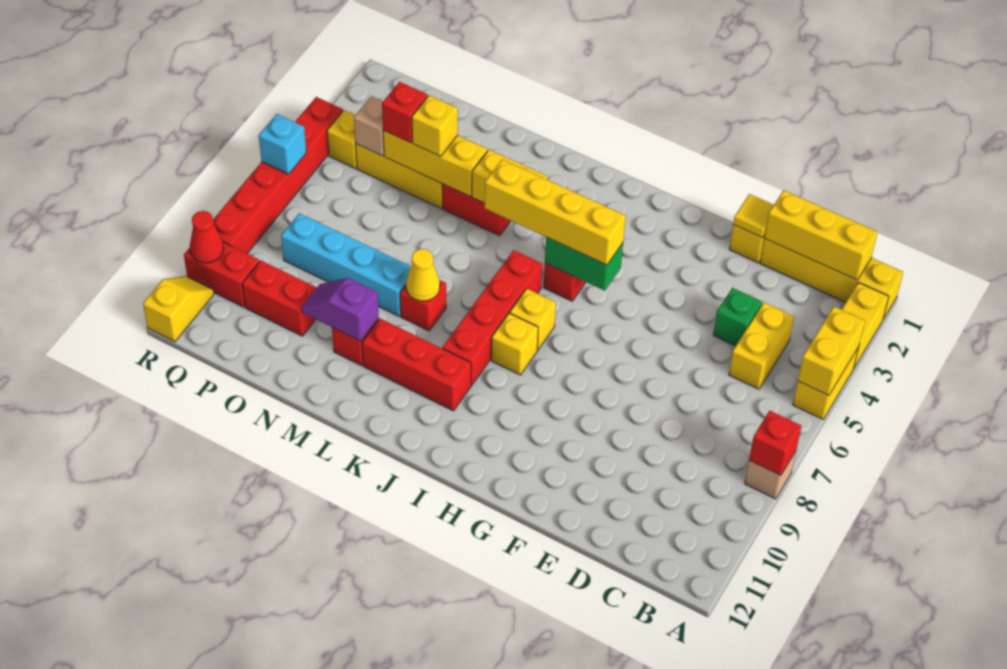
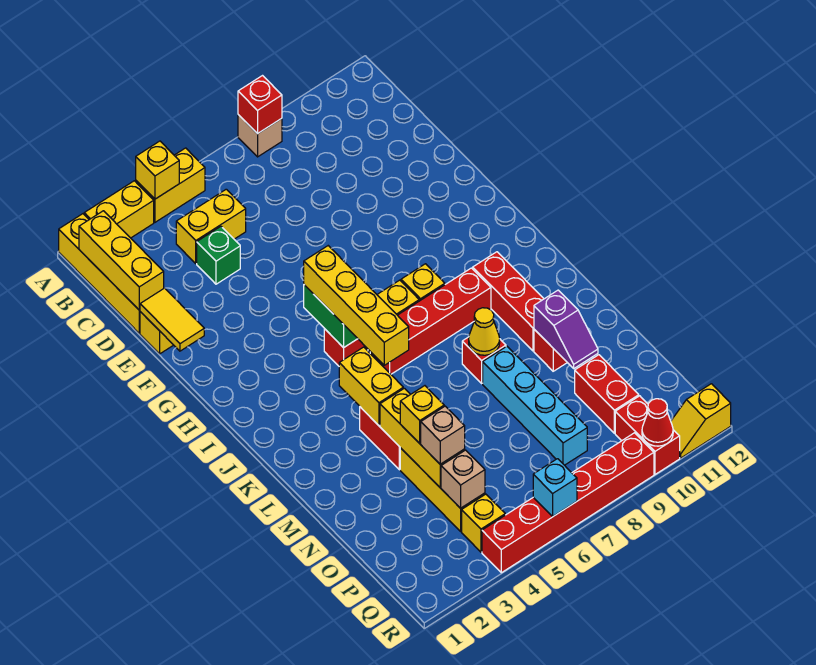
yellow 1x2 brick [798,307,865,396] -> yellow 1x1 brick [136,141,179,199]
yellow 1x1 tile [733,194,774,238] -> yellow 1x2 tile [140,288,204,351]
red 1x1 brick [382,82,428,143] -> tan 1x1 brick [421,406,465,464]

